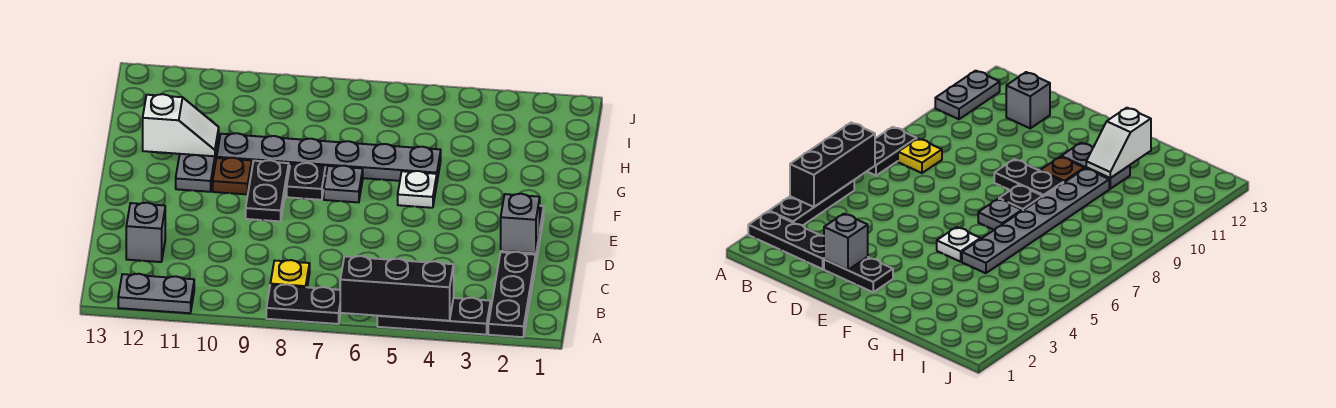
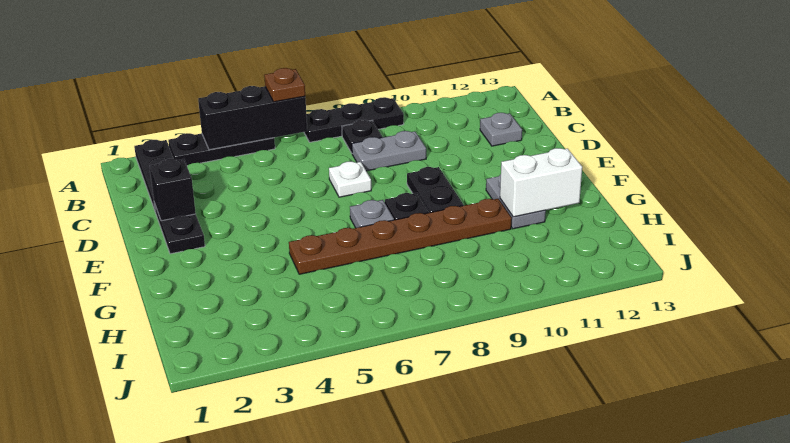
black 1x2 plate [266,284,340,324] -> black 1x3 plate [304,97,404,142]
grey 1x2 plate [118,274,194,313] -> grey 1x2 plate moved to [352,131,426,171]
yellow 1x1 plate [270,260,310,287] -> black 1x1 plate [342,120,383,153]
grey 1x1 brick [126,203,165,262] -> grey 1x1 plate [480,113,522,146]
grey 1x1 brick [501,194,540,253] -> black 1x1 brick [149,159,196,221]
white 1x1 plate [398,171,437,208] -> white 1x1 plate moved to [329,162,371,197]
brown 1x1 plate [213,158,252,195] -> brown 1x1 plate moved to [264,68,305,102]
grey 1x6 plate [217,133,441,181] -> brown 1x6 plate [289,199,512,274]
white 1x2 slope [143,94,219,156] -> white 1x2 brick [500,148,582,217]

